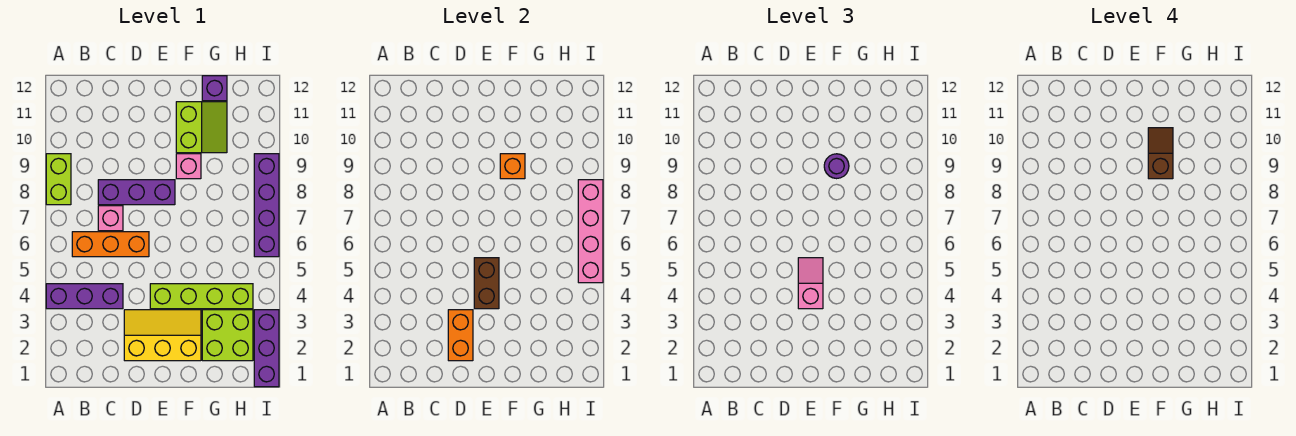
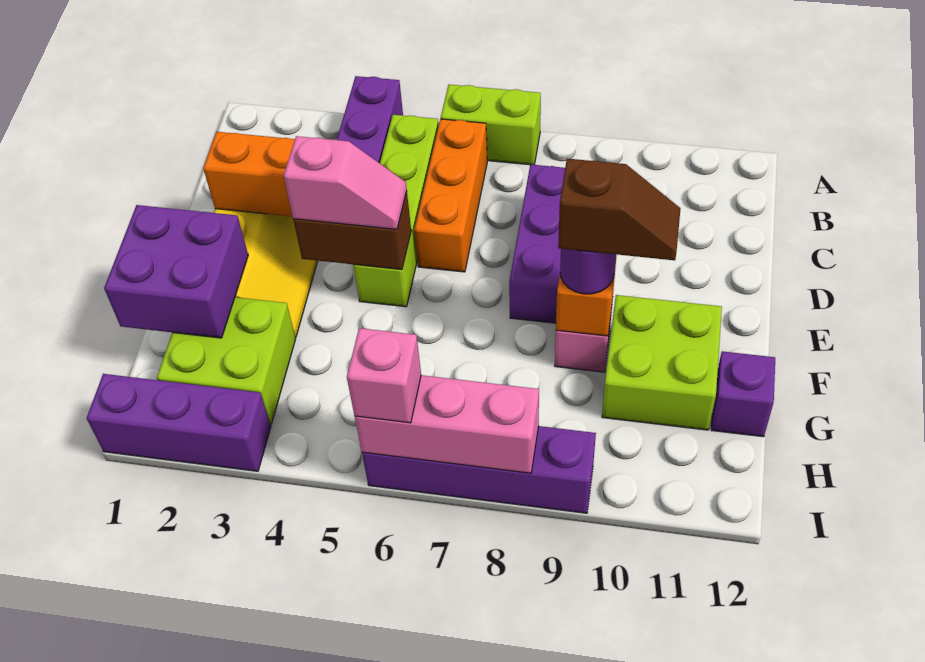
lime 1x2 brick [46,154,71,205] -> lime 1x2 brick moved to [441,85,541,165]
pink 1x1 brick [98,206,123,231] -> pink 1x1 brick moved to [347,328,421,423]
lime 1x4 brick [150,284,253,309] -> lime 1x4 brick moved to [353,115,438,307]
none -> purple 2x2 brick [104,205,248,338]
lime 2x2 slope [176,102,227,153] -> lime 2x2 brick [602,295,722,430]
pink 1x4 brick [578,180,603,283] -> pink 1x3 brick [355,375,539,473]

